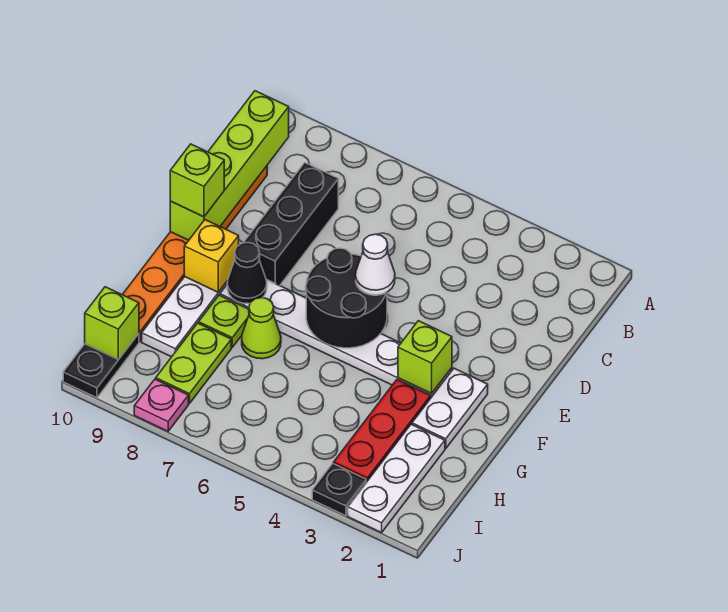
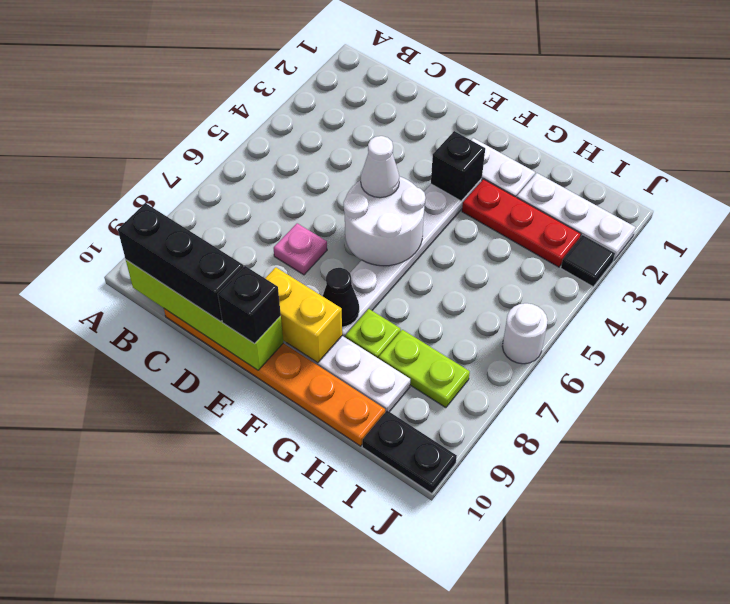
black 1x3 brick [243,163,338,286] -> black 1x3 brick moved to [118,203,244,322]
black 2x2 round brick [306,248,387,348] -> white 2x2 round brick [343,176,426,266]
lime 1x1 brick [170,144,224,217] -> black 1x1 brick [218,266,281,344]
lime 1x1 brick [398,321,452,394] -> black 1x1 brick [431,131,485,201]
yellow 1x1 brick [184,220,239,292] -> yellow 1x2 brick [265,267,342,363]
lime 1x1 cone [242,298,281,359] -> none
lime 1x1 brick [85,287,139,360] -> none
black 1x1 plate [312,464,366,516] -> black 1x1 tile [561,235,615,287]
none -> white 1x1 round brick [502,303,548,364]
pink 1x1 plate [134,379,189,431] -> pink 1x1 plate moved to [274,223,327,275]

